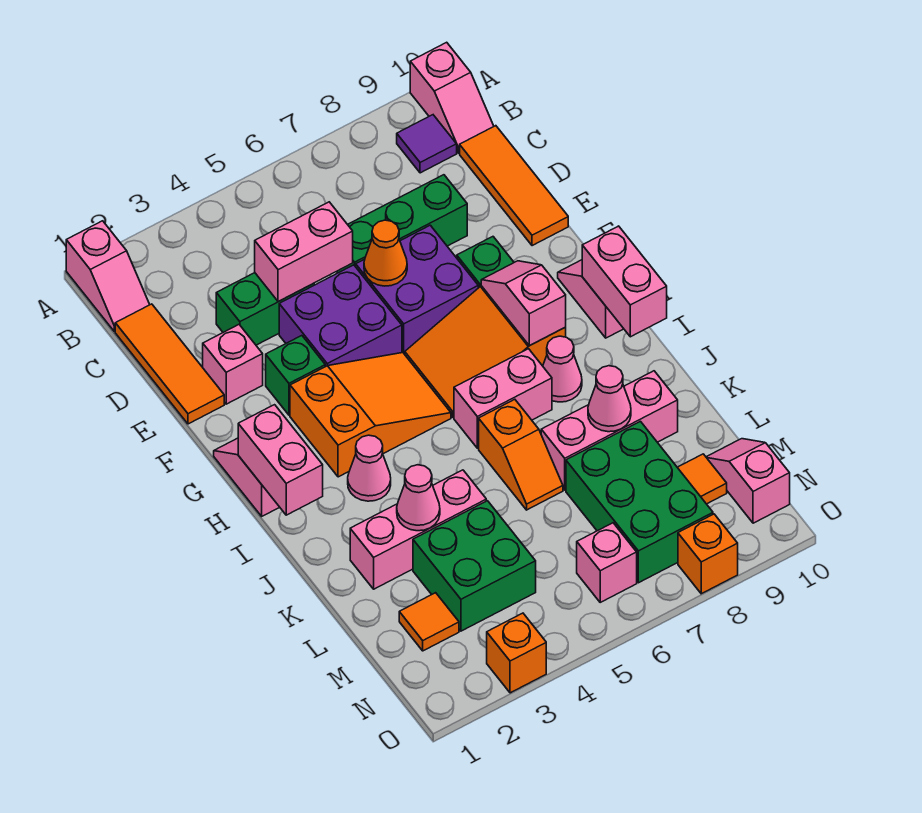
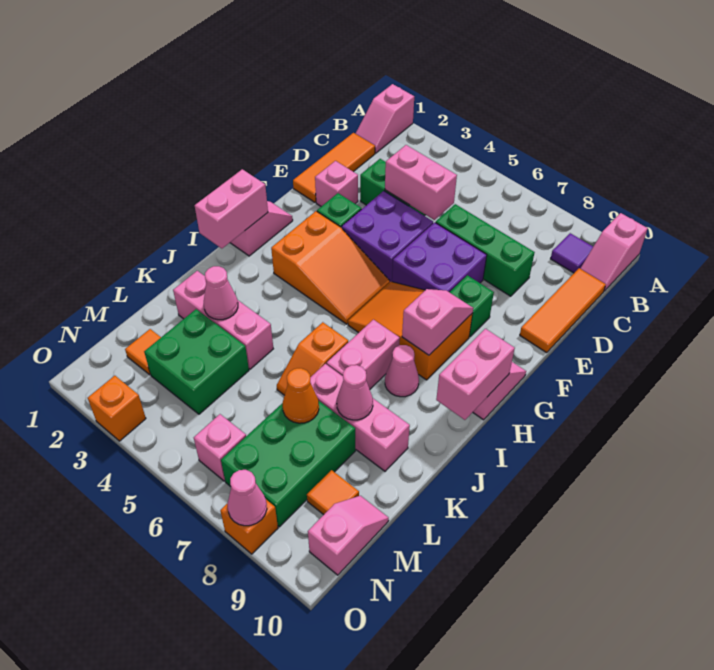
orange 1x1 cone [364,220,407,286] -> orange 1x1 cone moved to [283,368,319,423]
pink 1x1 cone [348,435,391,501] -> pink 1x1 cone moved to [228,470,267,526]
pink 1x2 brick [454,349,552,448] -> pink 1x2 brick turned to [327,320,400,389]

